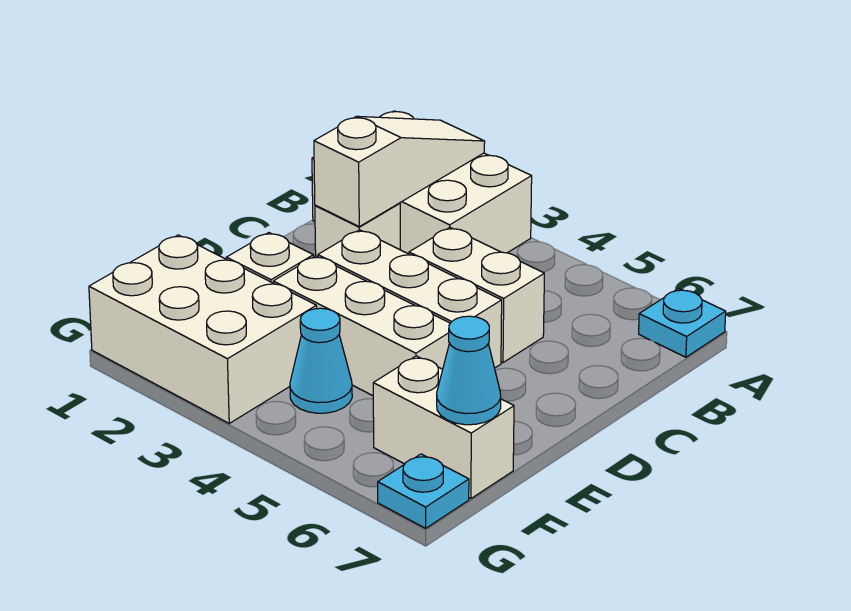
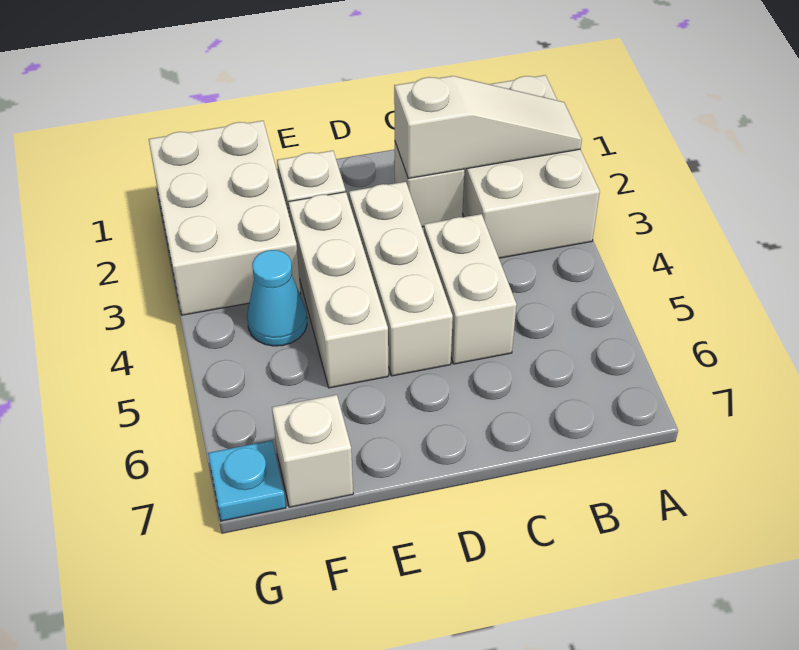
cyan 1x1 plate [639,289,726,357] -> none
white 1x2 brick [373,356,514,499] -> white 1x1 brick [272,395,353,507]
cyan 1x1 cone [437,316,501,425] -> none

